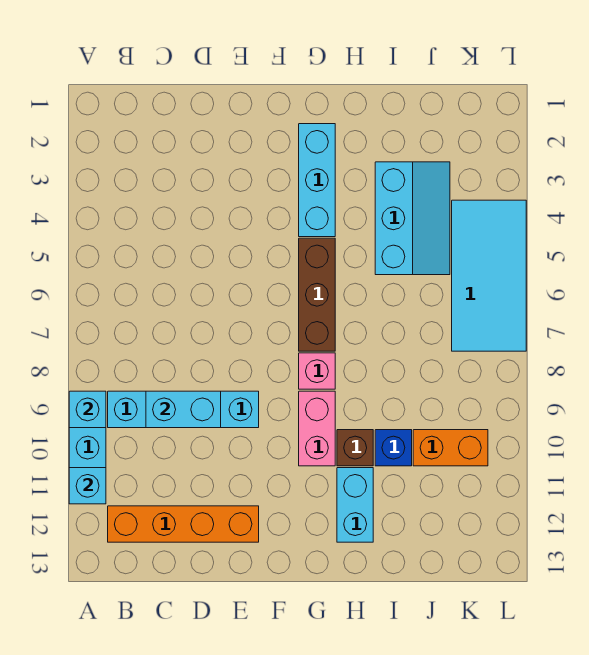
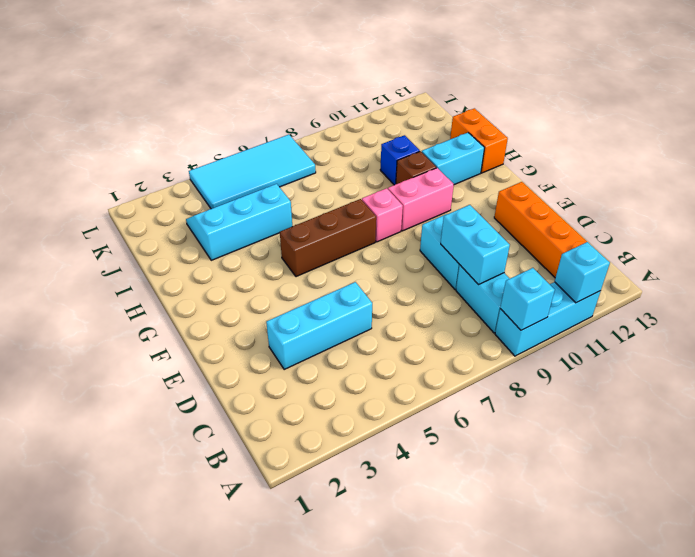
cyan 1x3 brick [299,124,335,237] -> cyan 1x3 brick moved to [266,282,372,369]
orange 1x2 brick [413,430,488,466] -> orange 1x2 brick moved to [450,108,508,173]

